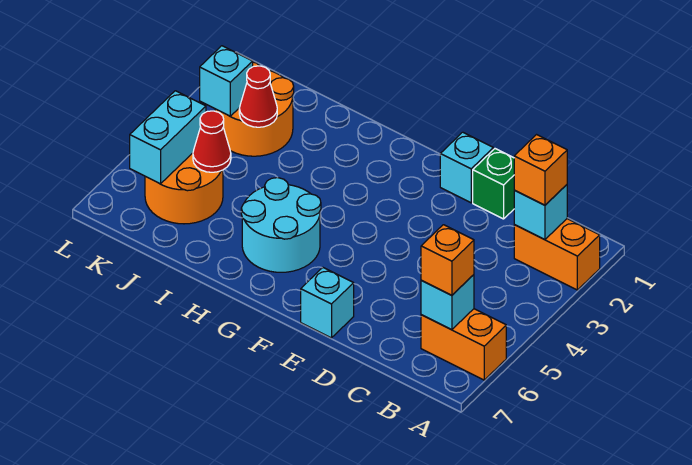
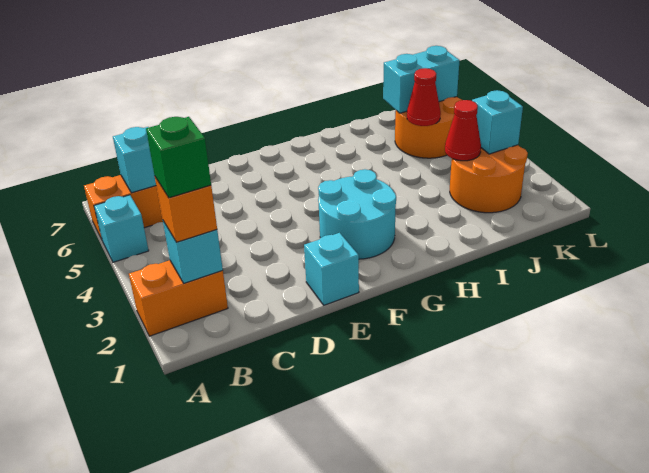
orange 1x1 brick [421,225,474,295] -> none
green 1x1 brick [473,149,514,219] -> green 1x1 brick moved to [146,117,211,198]
cyan 1x1 brick [301,268,354,338] -> cyan 1x1 brick moved to [94,195,149,262]
cyan 2x2 round brick [241,178,321,272] -> cyan 2x2 round brick moved to [318,169,396,259]
cyan 1x2 brick [130,91,206,184] -> cyan 1x2 brick turned to [383,46,460,113]

